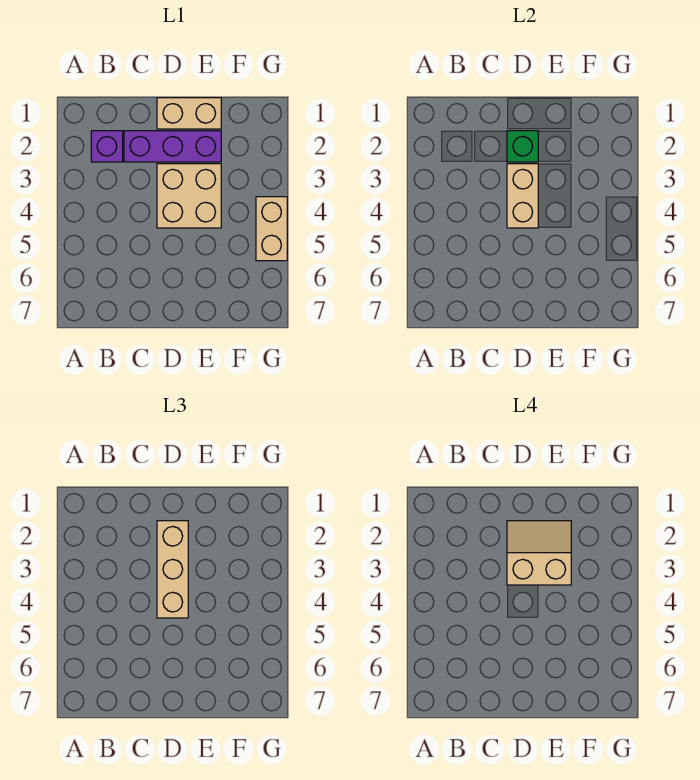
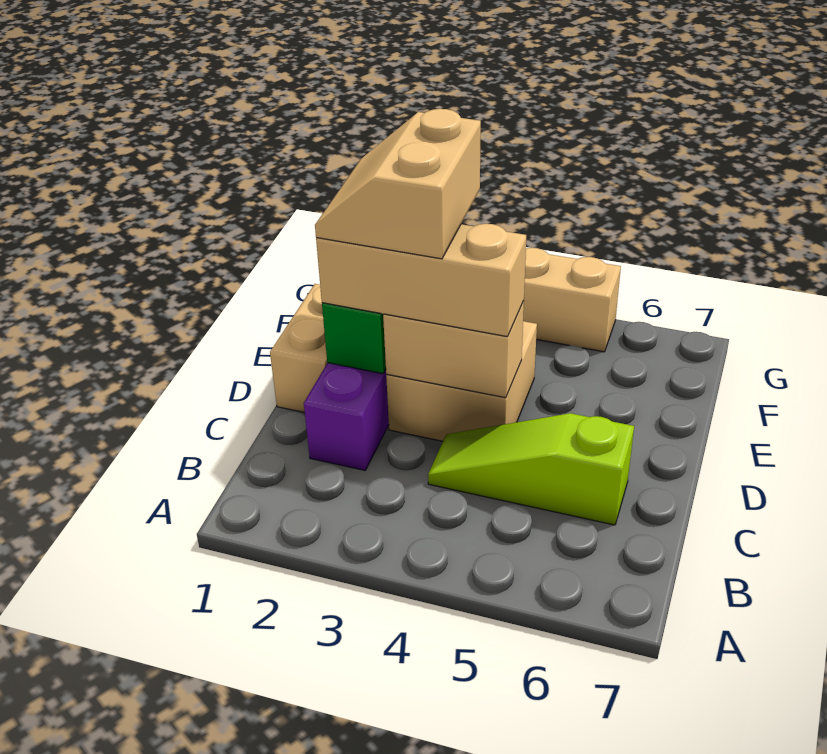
purple 1x1 brick [91,131,123,162] -> none
none -> lime 1x3 slope [428,413,634,525]

